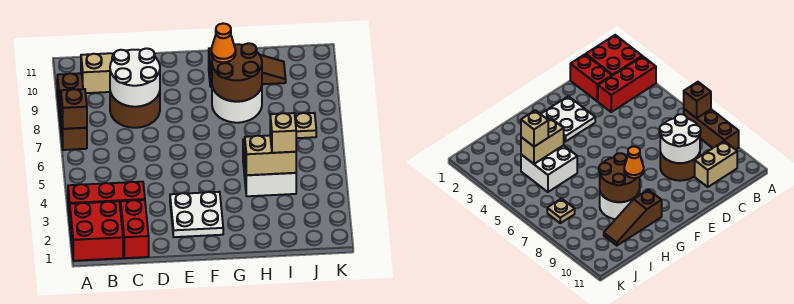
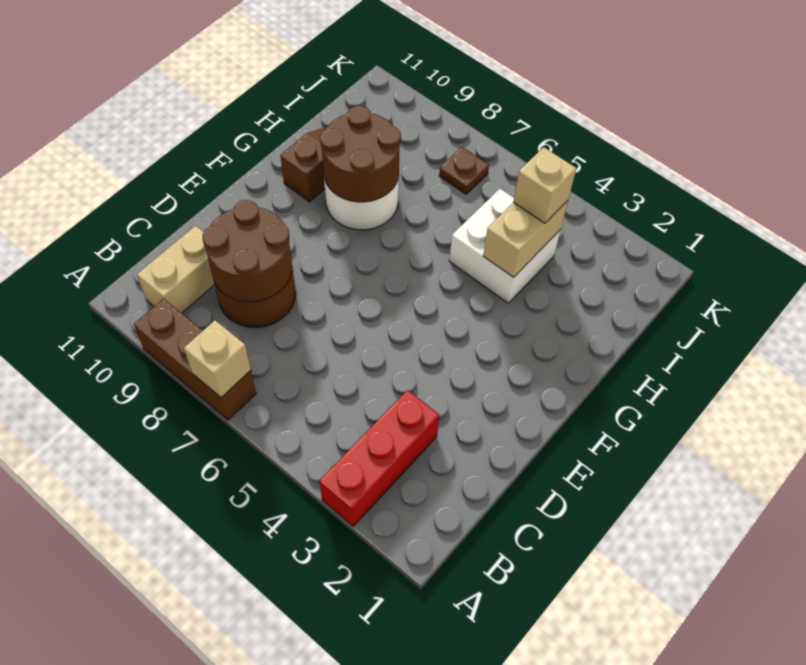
red 2x2 brick [70,201,123,261] -> none
brown 1x1 brick [61,89,87,129] -> tan 1x1 brick [184,320,251,397]
red 1x2 brick [121,200,149,258] -> none
white 2x2 round brick [110,48,160,107] -> brown 2x2 round brick [203,200,292,302]
white 2x2 plate [170,192,223,237] -> none
orange 1x1 cone [211,24,236,62] -> none
tan 1x1 plate [295,113,316,138] -> brown 1x1 plate [439,147,489,194]

